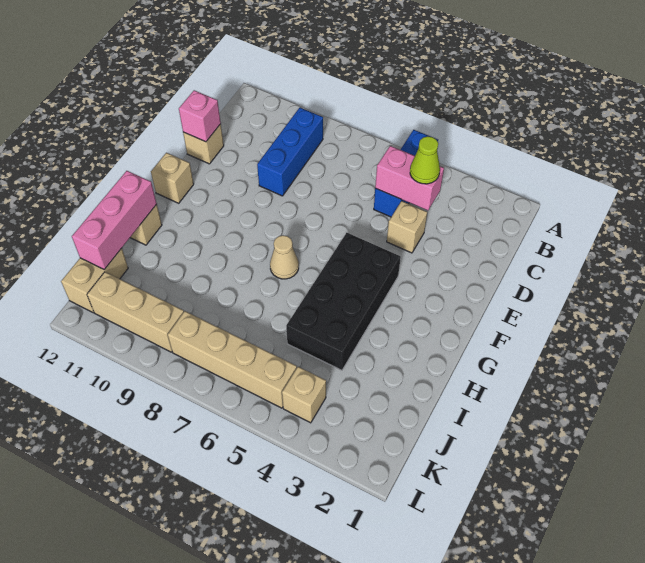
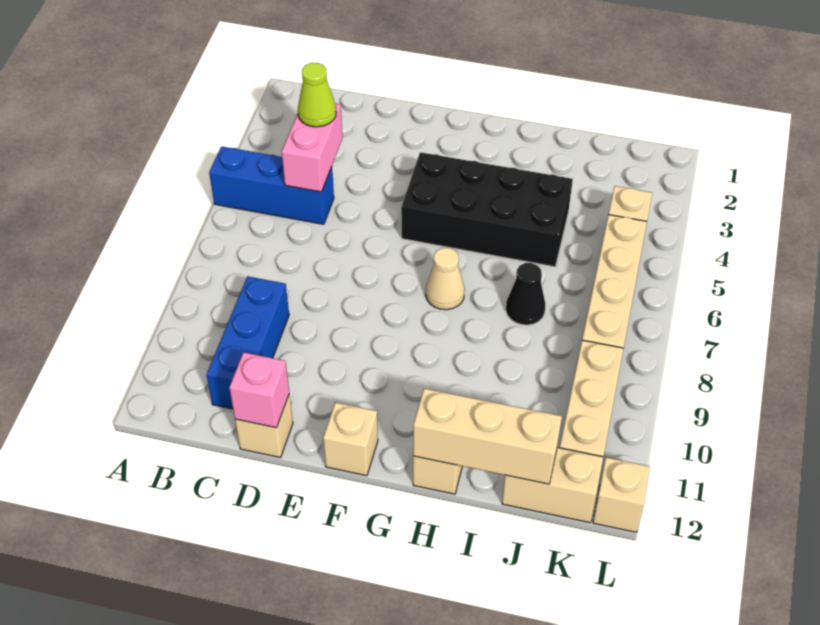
blue 1x3 brick [257,108,323,196] -> blue 1x3 brick turned to [207,276,289,409]
tan 1x1 brick [387,201,427,253] -> tan 1x1 brick moved to [593,457,650,532]
pink 1x3 brick [72,171,157,270] -> tan 1x3 brick [413,388,562,484]
none -> black 1x1 cone [506,263,545,325]

